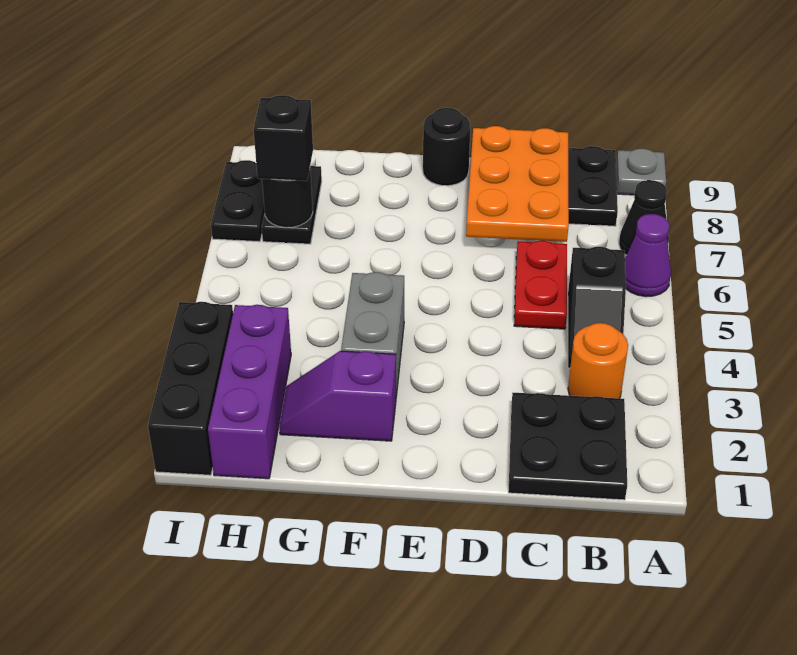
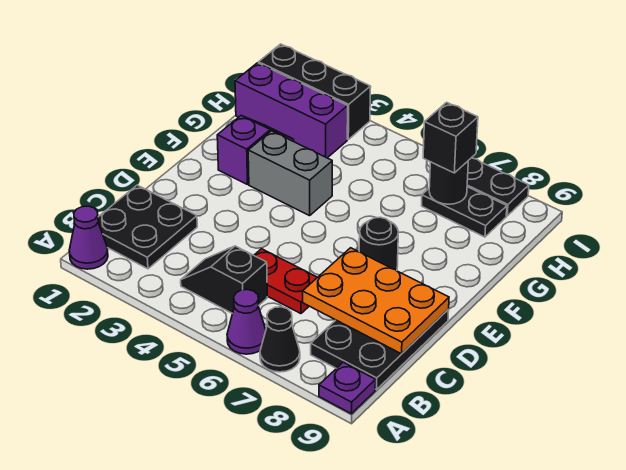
none -> purple 1x1 cone [69,206,108,269]
grey 1x1 plate [616,148,666,195] -> purple 1x1 plate [319,362,376,414]
orange 1x1 round brick [568,323,628,398] -> none
black 1x1 round brick [423,108,470,186] -> black 1x1 round brick moved to [359,217,398,271]

